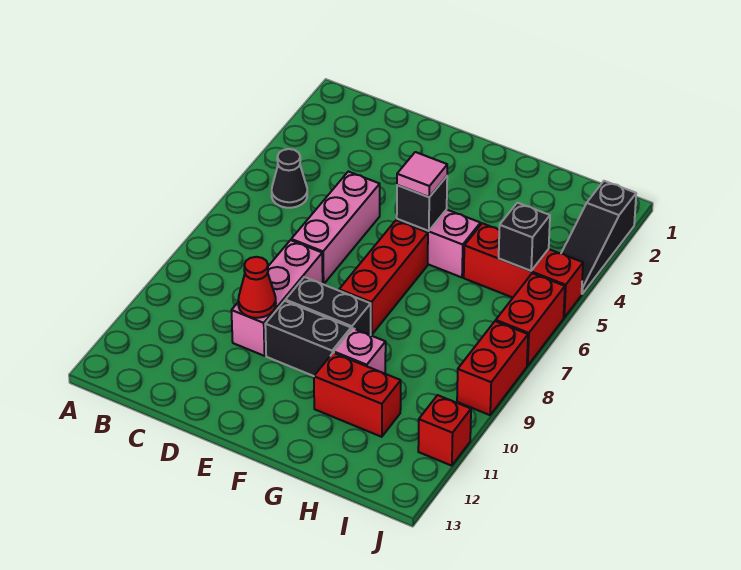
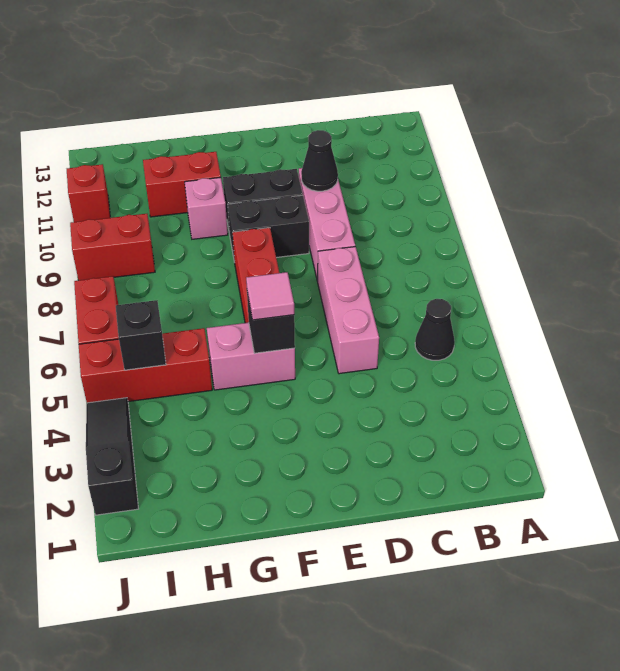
red 1x1 cone [238,257,276,318] -> black 1x1 cone [301,130,338,191]
red 1x2 brick [457,321,528,415] -> red 1x2 brick turned to [70,214,155,280]

